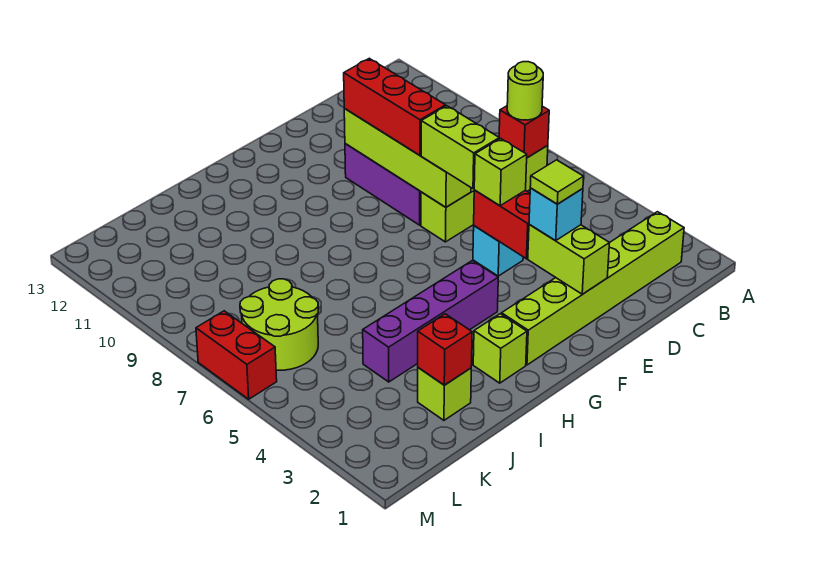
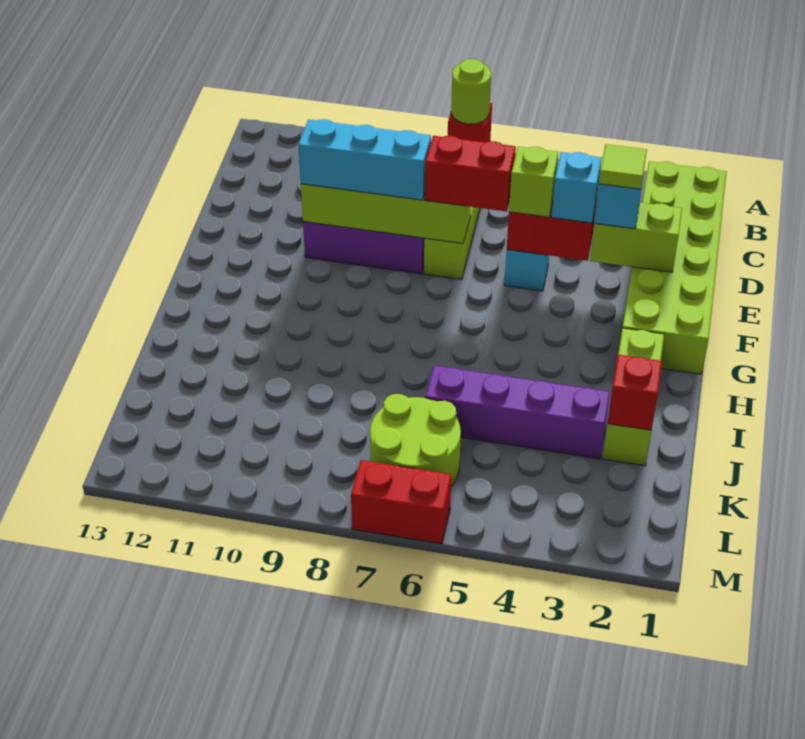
lime 1x6 brick [502,212,684,365] -> lime 2x6 brick [623,161,727,374]
none -> cyan 1x1 brick [552,152,602,223]
lime 1x2 brick [421,106,499,189] -> red 1x2 brick [425,136,516,211]
red 1x3 brick [344,58,446,155] -> cyan 1x3 brick [298,119,431,200]
purple 1x4 brick [363,261,498,382] -> purple 1x4 brick turned to [426,365,610,459]

